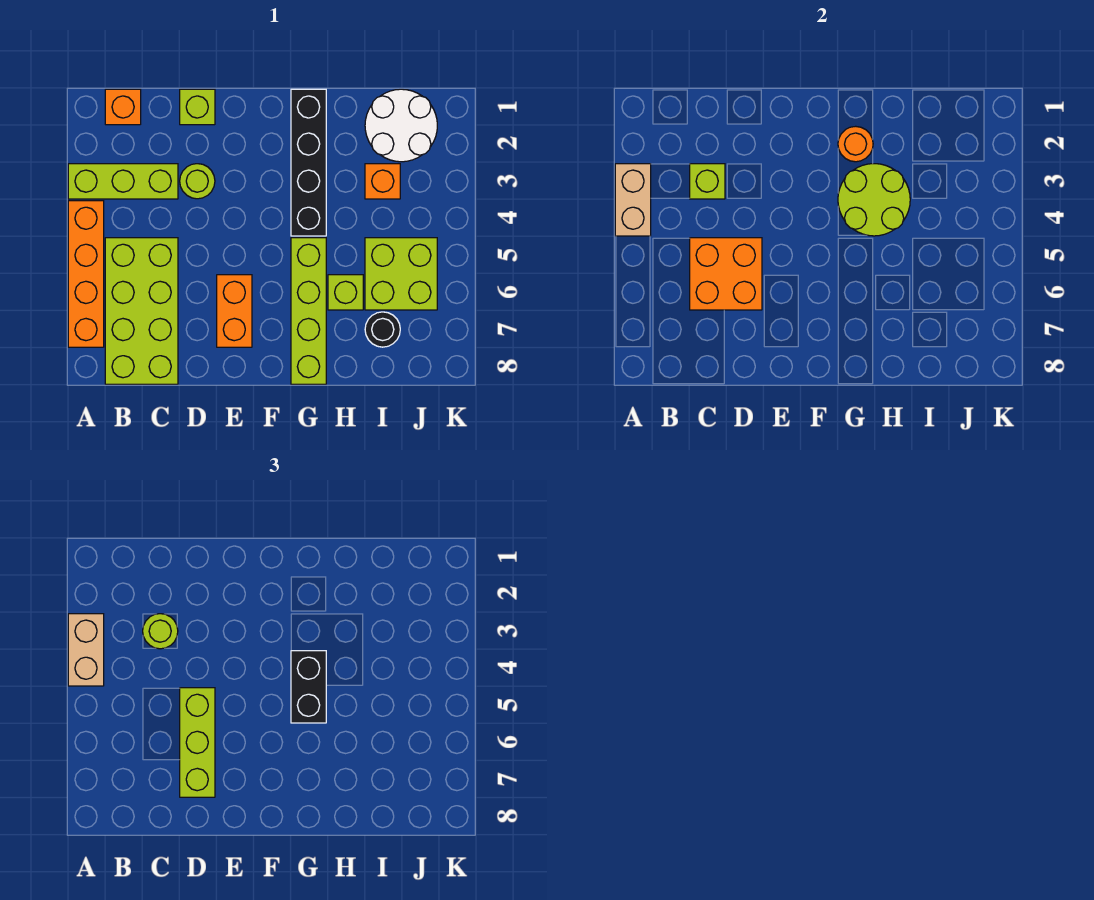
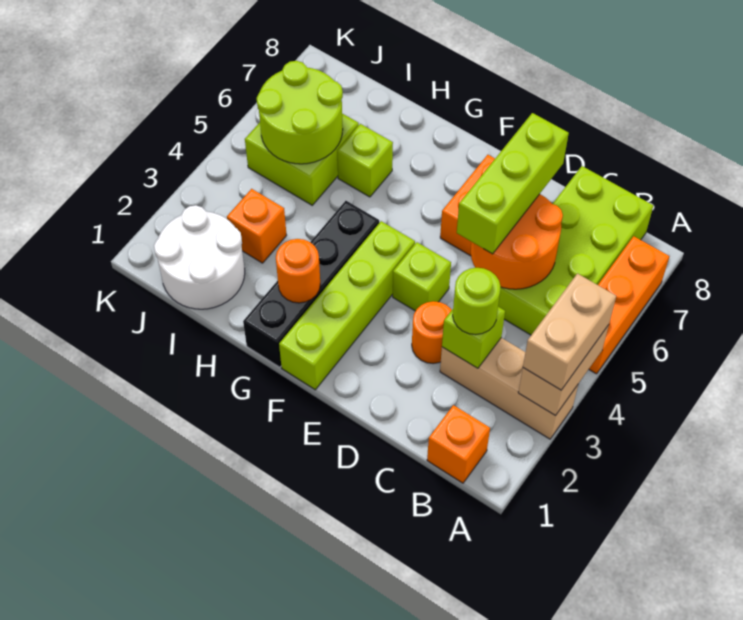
lime 1x3 brick [68,164,178,199] -> tan 1x3 brick [440,338,578,439]
orange 1x4 brick [68,201,104,347] -> orange 1x3 brick [589,236,669,374]
orange 2x2 brick [690,238,762,310] -> orange 2x2 round brick [471,194,563,289]
lime 1x1 brick [180,89,215,125] -> lime 1x1 brick moved to [393,242,451,311]
lime 1x1 round brick [180,164,215,199] -> orange 1x1 round brick [412,301,452,364]
lime 2x2 round brick [838,164,910,236] -> lime 2x2 round brick moved to [257,61,343,164]
black 1x2 brick [291,651,326,723] -> none
lime 1x4 brick [291,238,326,384] -> lime 1x4 brick moved to [279,221,415,390]
black 1x1 round brick [365,312,400,347] -> none

